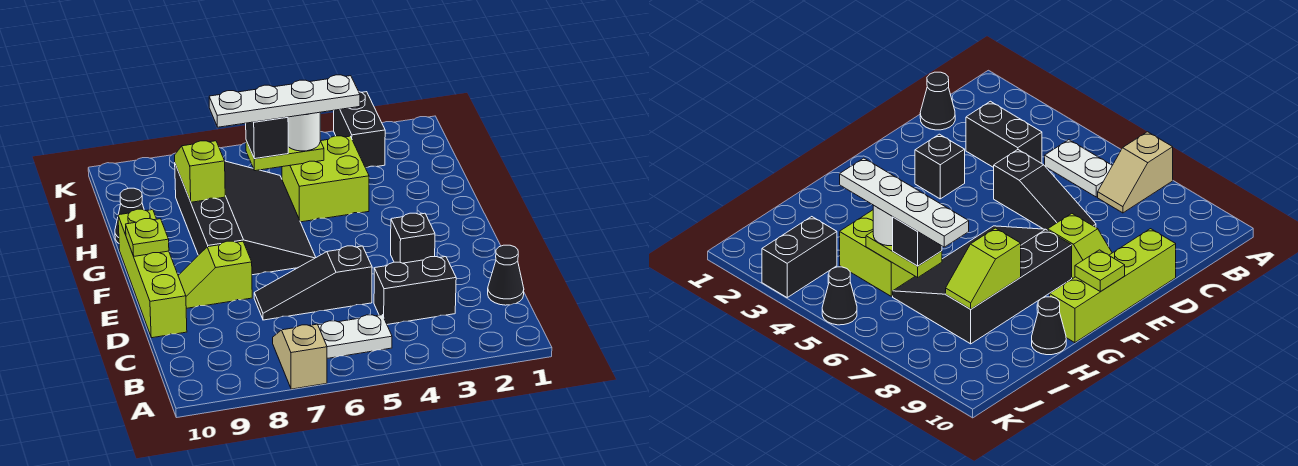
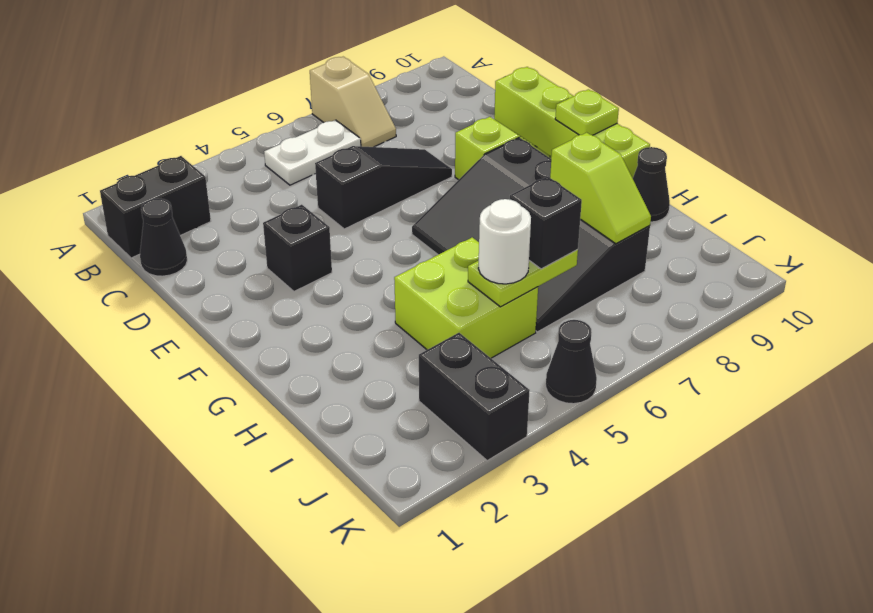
black 1x2 brick [374,257,456,325] -> black 1x2 brick moved to [100,156,211,258]
white 1x4 plate [209,75,360,127] -> none

